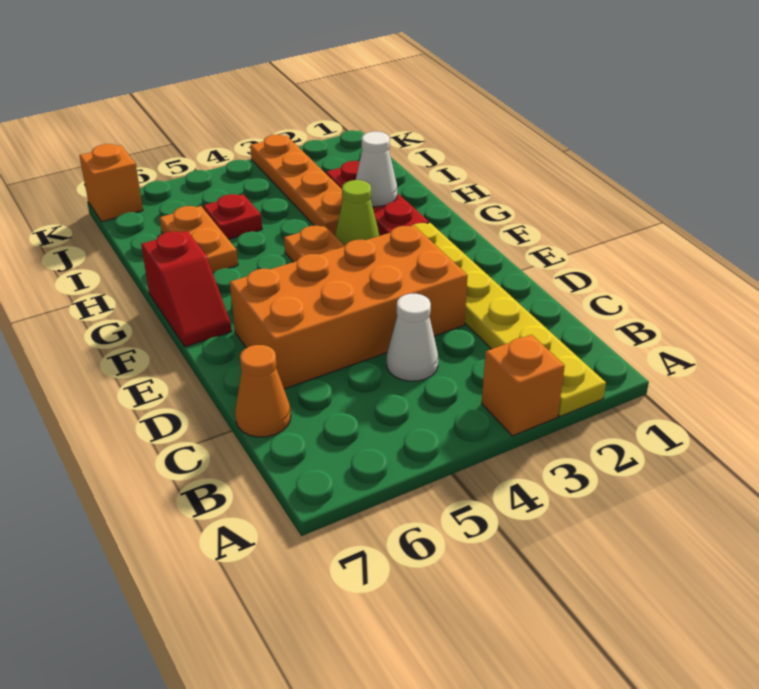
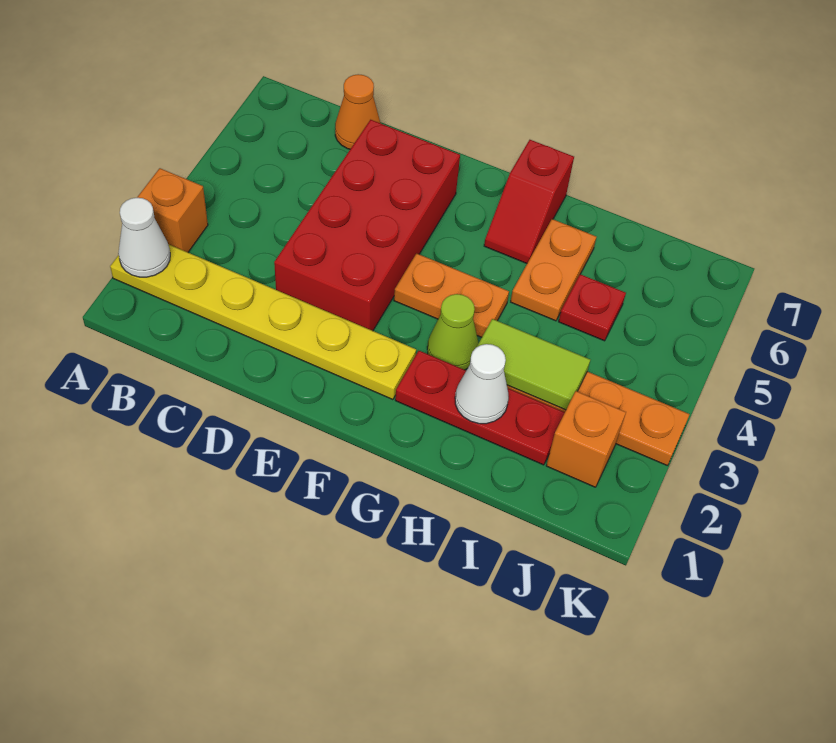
white 1x1 cone [387,294,438,381] -> white 1x1 cone moved to [118,198,170,277]
orange 2x4 brick [230,226,468,389] -> red 2x4 brick [274,120,460,331]
red 1x2 slope [141,231,232,347] -> red 1x2 slope turned to [484,140,574,263]
none -> lime 1x2 tile [477,319,590,410]
orange 1x2 plate [160,206,238,273] -> orange 1x2 plate turned to [511,219,596,321]
orange 1x1 brick [79,144,143,222] -> orange 1x1 brick moved to [546,391,626,487]

